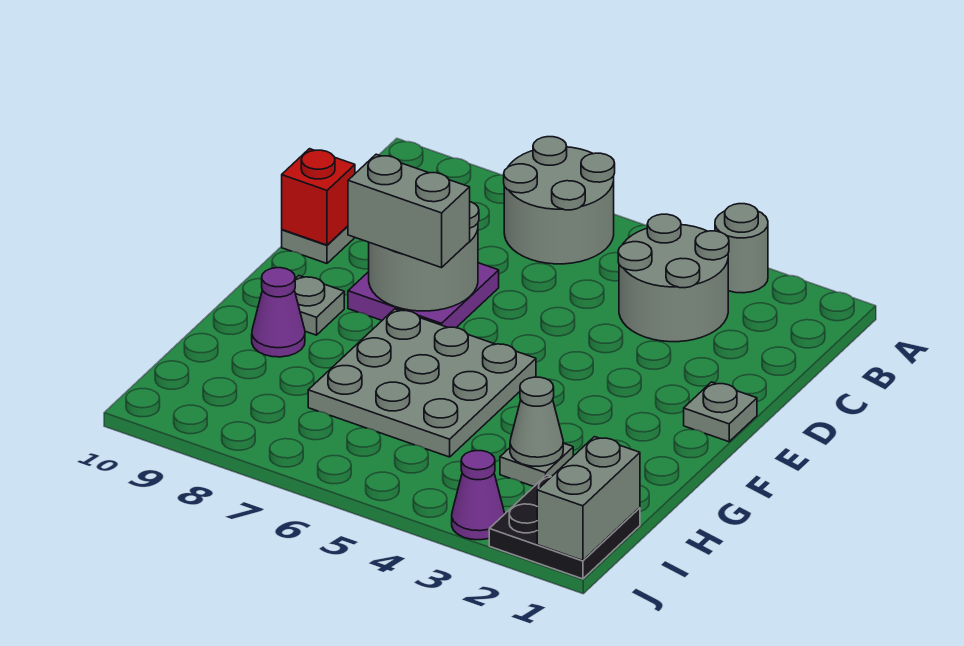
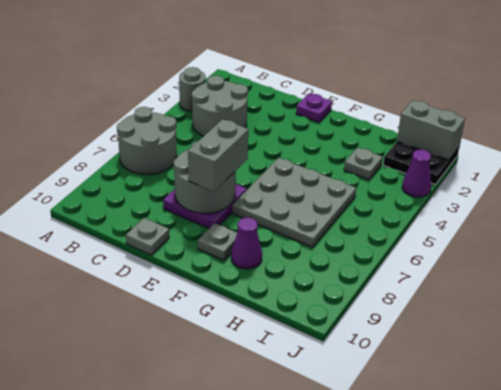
red 1x1 brick [282,149,355,245] -> none
grey 1x1 plate [684,382,757,442] -> purple 1x1 plate [296,93,332,122]
grey 1x1 cone [510,377,563,466] -> none

